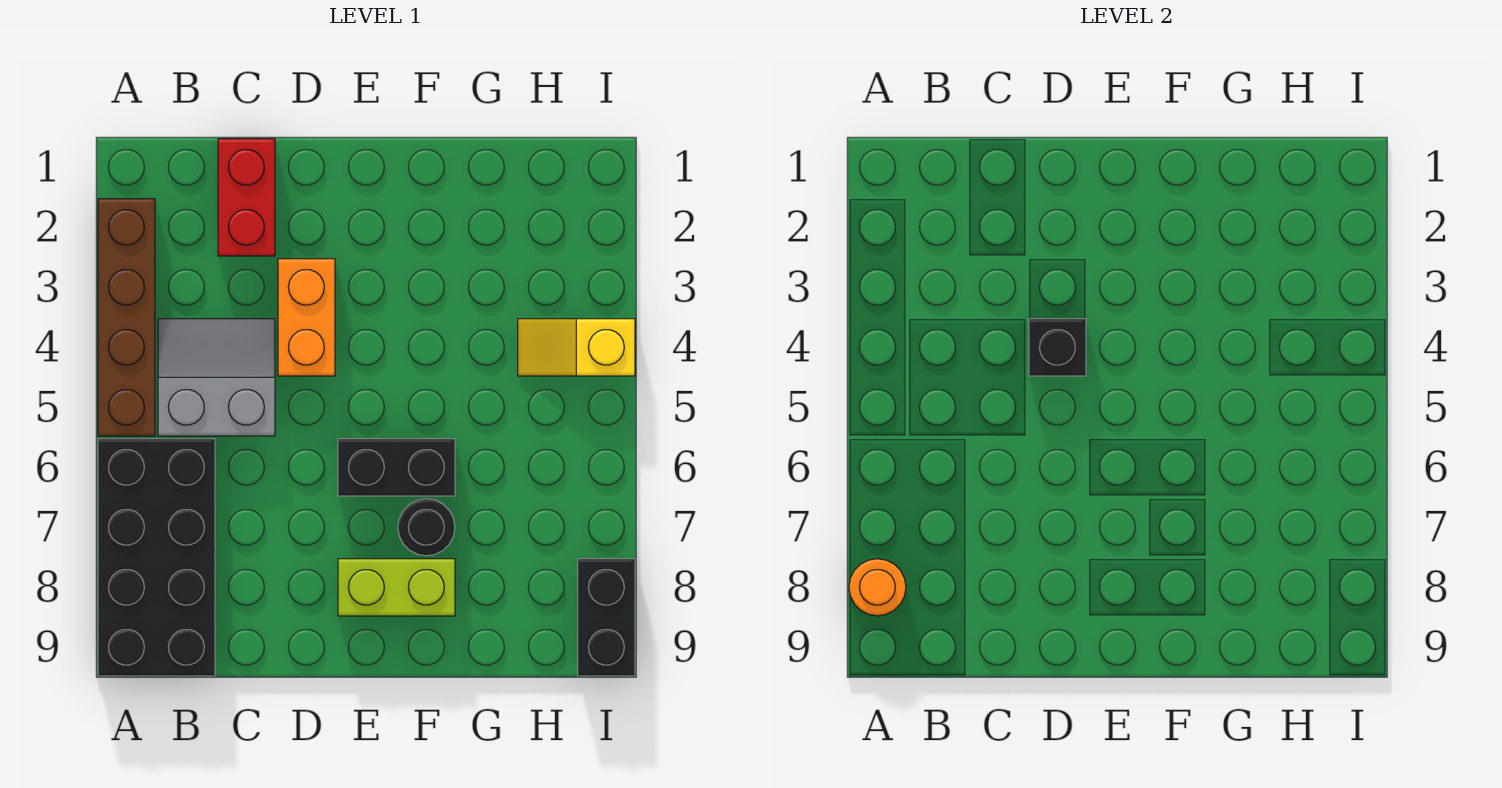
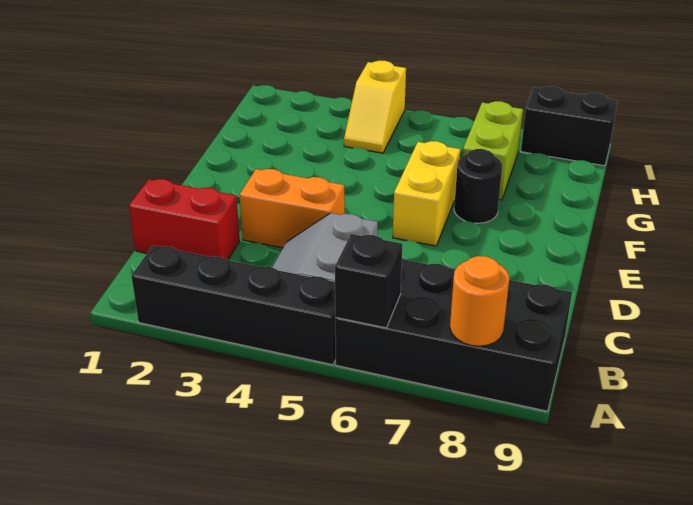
brown 1x4 brick [98,199,155,436] -> black 1x4 brick [131,245,336,365]
black 1x1 brick [1029,319,1086,376] -> black 1x1 brick moved to [335,234,402,328]
black 1x2 brick [338,439,455,496] -> yellow 1x2 brick [393,141,460,246]
lime 1x2 brick [338,559,455,616] -> lime 1x2 brick moved to [463,101,523,200]

